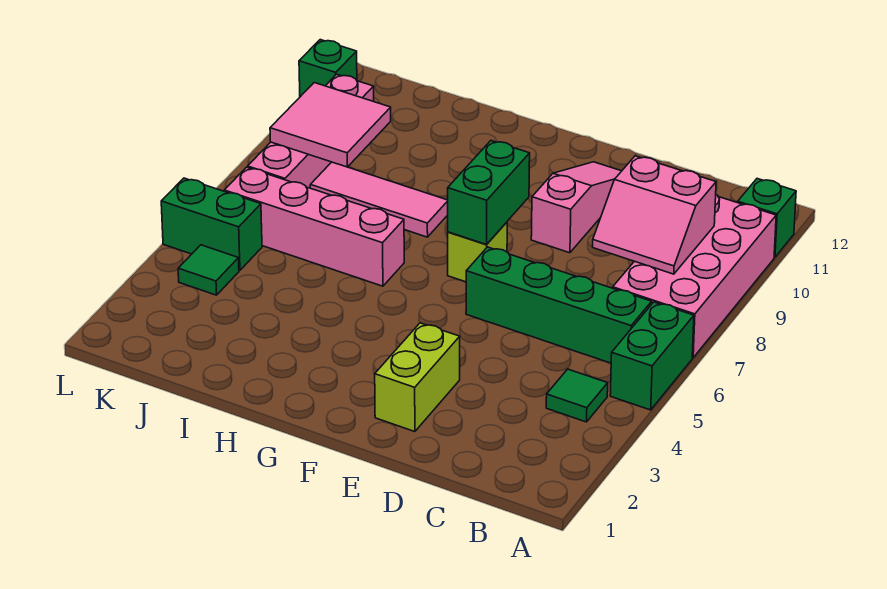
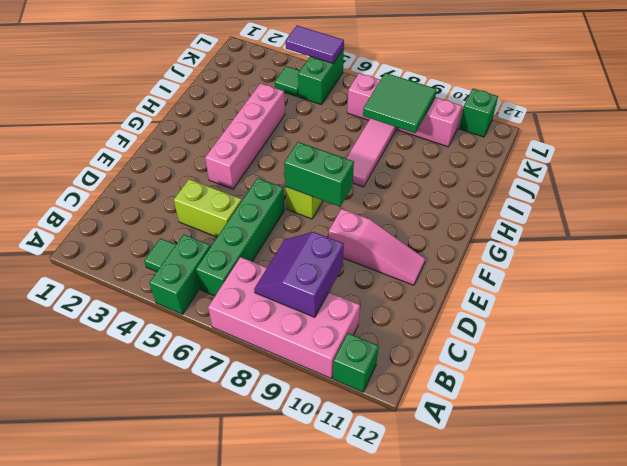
green 1x2 brick [610,302,694,410] -> green 1x2 brick turned to [150,234,211,314]
pink 2x2 slope [593,156,716,274] -> purple 2x2 slope [254,232,344,317]
lime 1x2 brick [375,323,460,432] -> lime 1x2 brick moved to [174,179,242,237]
pink 1x4 brick [224,167,404,286] -> pink 1x4 brick moved to [205,83,285,189]
pink 2x2 tile [270,83,391,167] -> green 2x2 tile [363,73,437,133]
none -> purple 1x2 tile [286,26,344,63]

